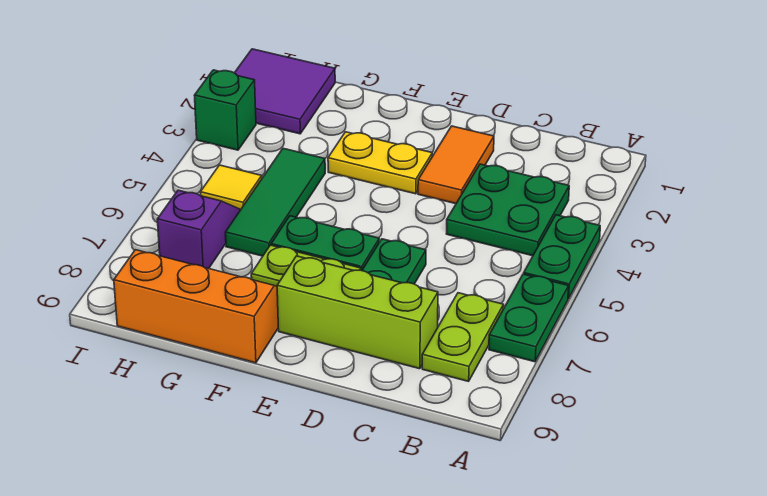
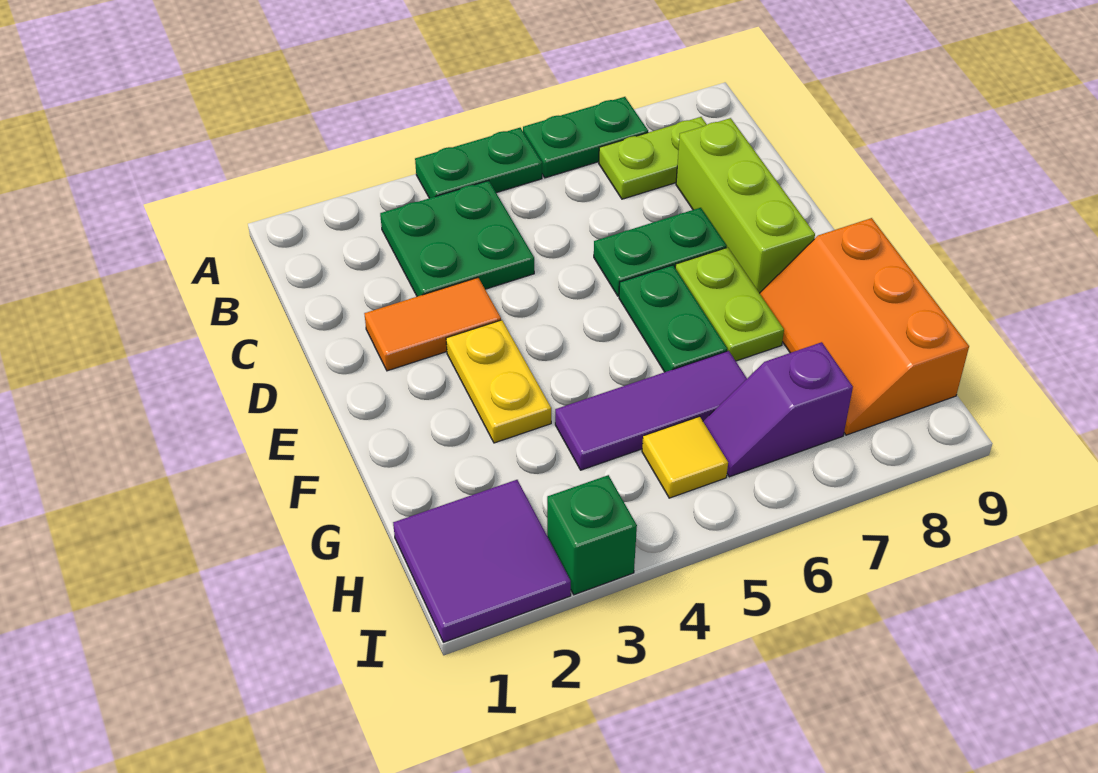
green 1x3 tile [225,148,325,256] -> purple 1x3 tile [555,351,747,470]

